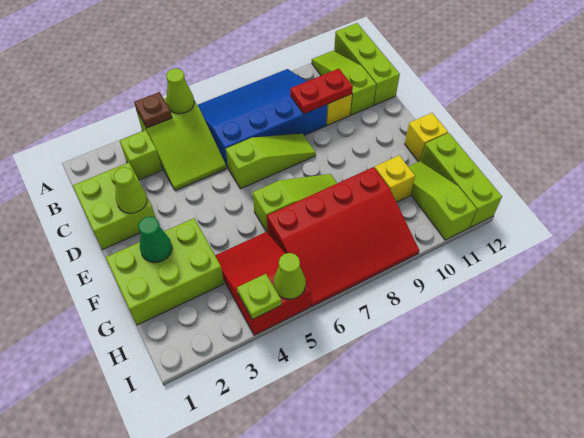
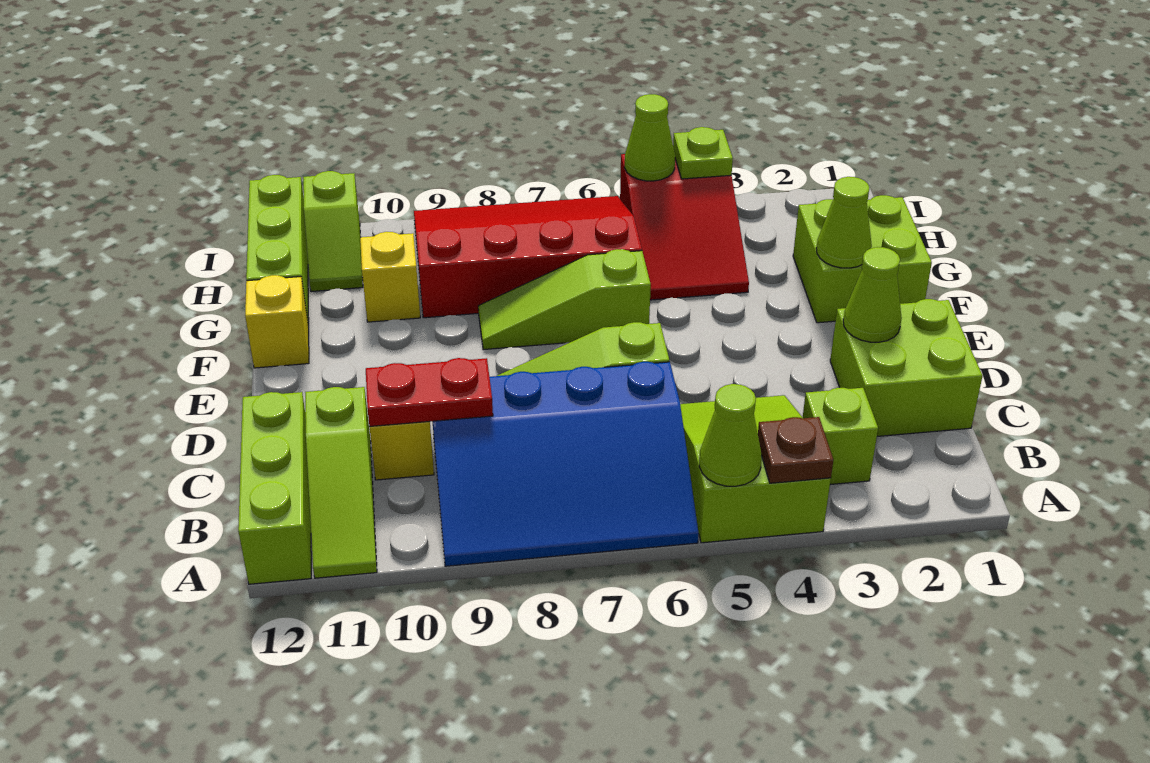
lime 2x3 brick [106,218,224,325] -> lime 2x2 brick [793,195,932,323]
green 1x1 cone [138,216,172,263] -> lime 1x1 cone [816,177,872,268]
lime 1x3 slope [408,161,477,240] -> lime 1x2 slope [303,171,363,291]

